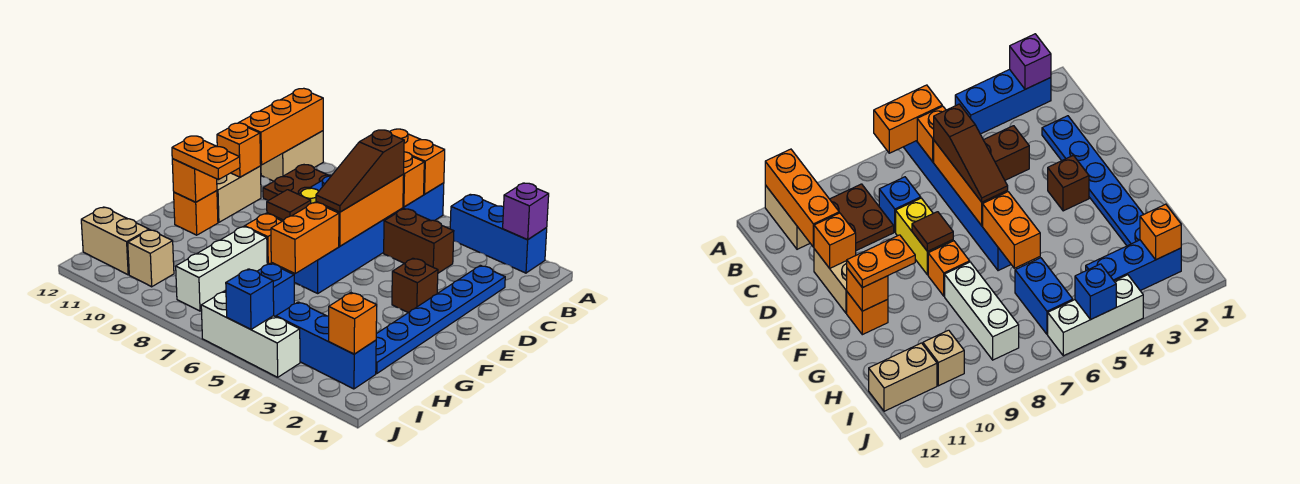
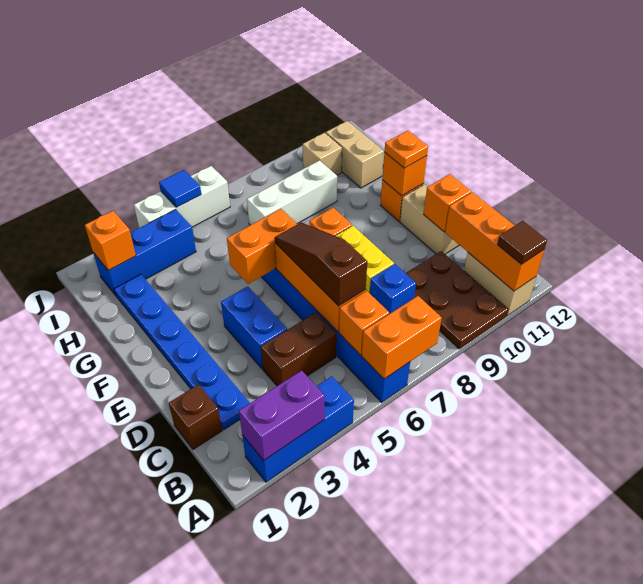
purple 1x1 brick [503,183,549,240] -> purple 1x2 brick [239,370,325,460]
brown 2x2 plate [263,165,332,200] -> brown 2x3 plate [406,251,508,349]
brown 1x1 brick [392,258,438,313] -> brown 1x1 brick moved to [169,384,222,449]
brown 1x1 tile [267,190,311,220] -> brown 1x1 tile moved to [497,221,547,264]
orange 1x2 brick [271,203,339,273] -> orange 1x2 brick turned to [227,209,297,284]
orange 1x2 plate [172,136,240,180] -> orange 1x1 plate [384,131,428,168]
white 1x3 brick [176,226,267,311] -> white 1x3 brick turned to [247,161,337,225]
blue 1x2 brick [225,263,294,317] -> blue 1x2 brick moved to [221,286,287,369]
tan 1x2 brick [81,207,149,275] -> tan 1x2 brick turned to [326,121,384,188]
blue 1x1 brick [226,269,274,329] -> blue 1x1 tile [159,170,201,207]

